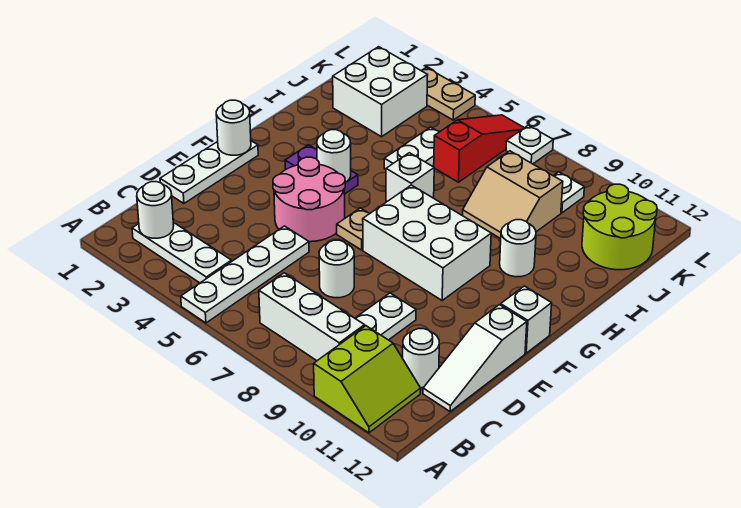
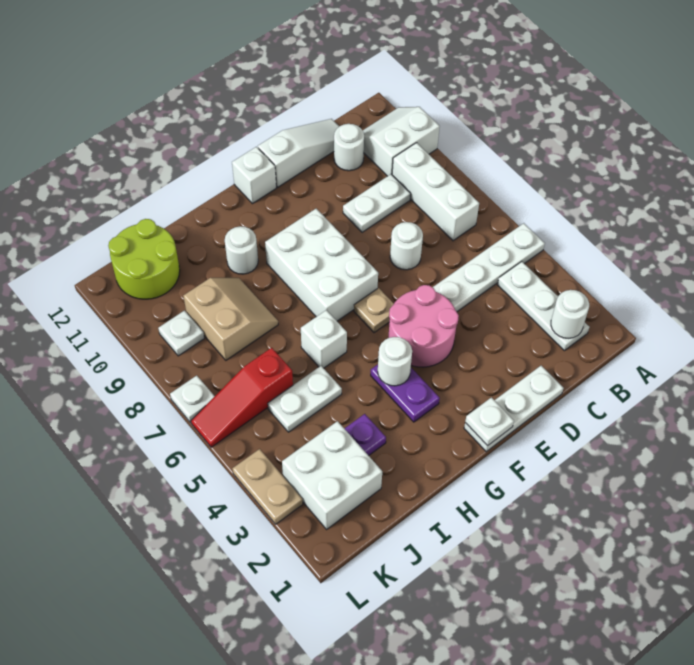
lime 2x2 slope [314,326,421,433] -> white 2x2 slope [363,107,440,176]
white 1x1 round brick [216,100,251,155] -> white 1x1 plate [465,397,514,446]
none -> purple 1x1 plate [344,414,386,456]

